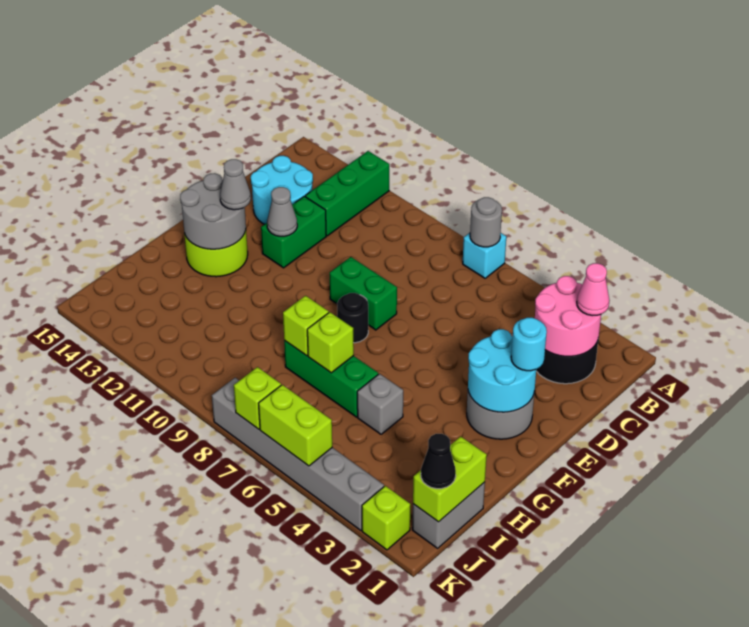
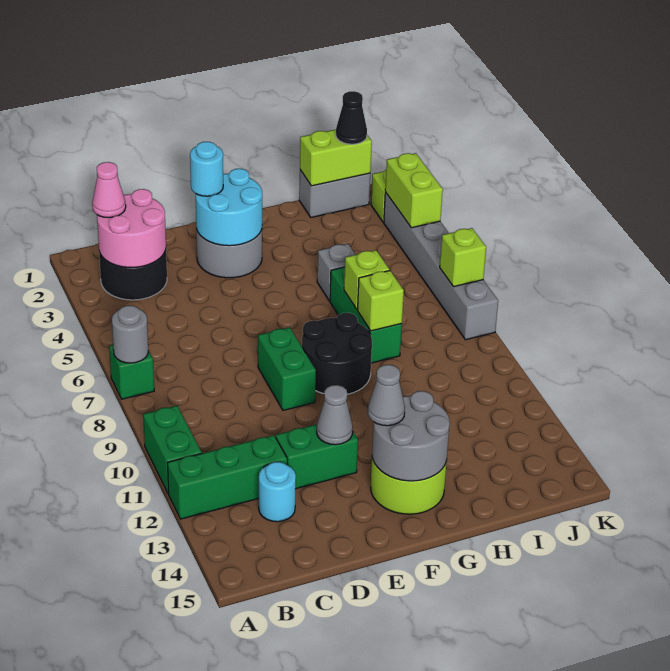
cyan 1x1 brick [463,233,506,278] -> green 1x1 brick [109,345,154,399]
none -> green 1x2 brick [143,406,202,494]
cyan 2x2 round brick [251,156,313,224] -> cyan 1x1 round brick [259,462,296,522]
black 1x1 round brick [337,293,368,343] -> black 2x2 round brick [302,313,372,394]
lime 1x2 brick [259,385,332,466] -> lime 1x2 brick moved to [385,153,443,228]

